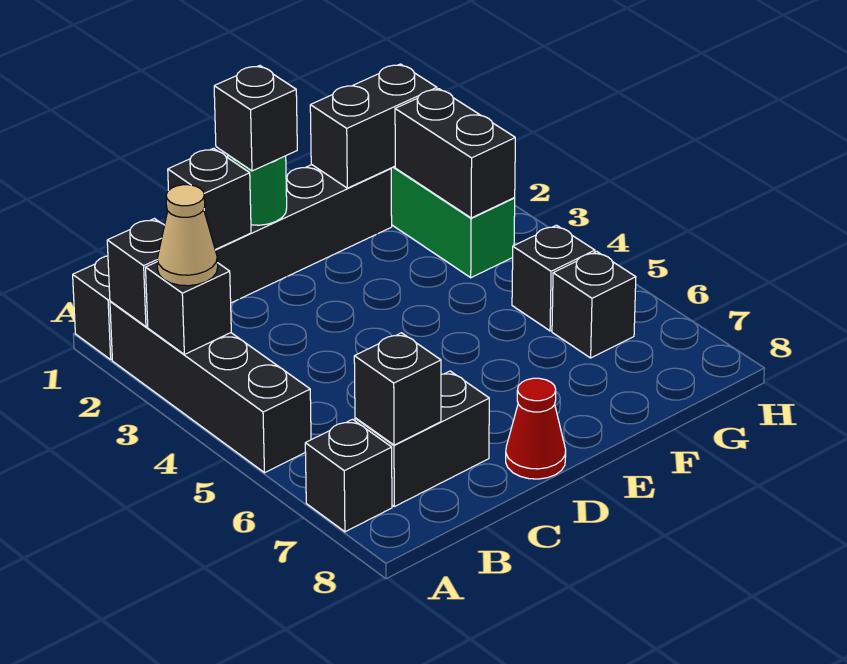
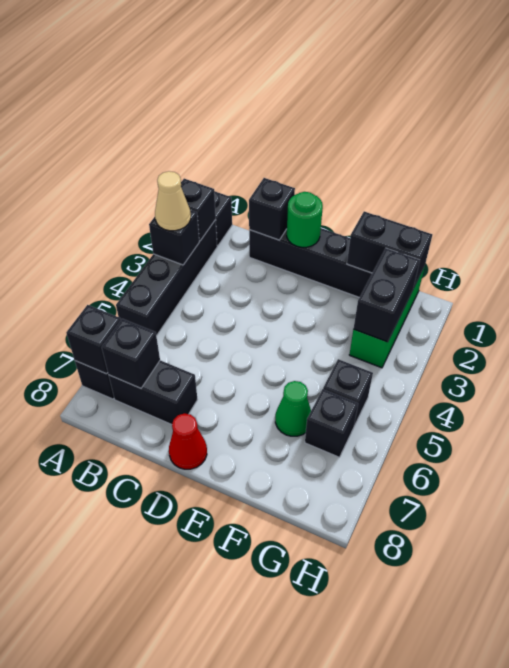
black 1x1 brick [214,66,297,171] -> black 1x1 brick moved to [66,305,121,374]
none -> green 1x1 cone [275,381,311,436]

